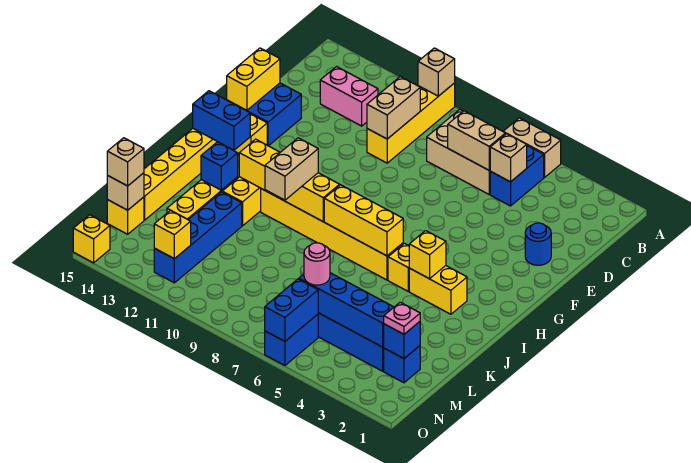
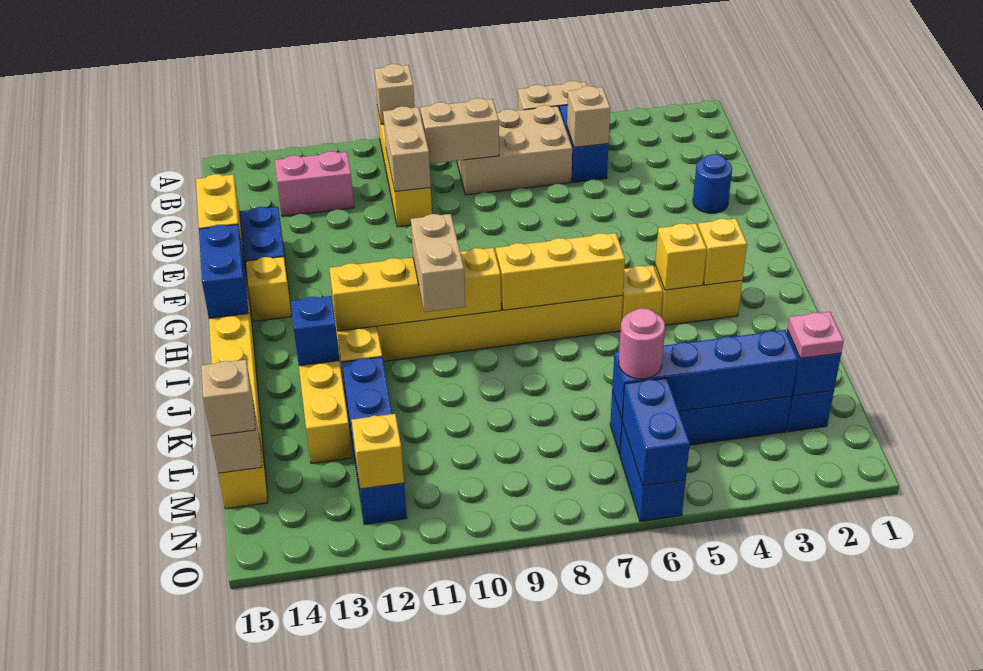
tan 1x2 brick [448,111,505,170] -> tan 1x2 brick moved to [420,98,499,164]
blue 1x2 brick [193,91,250,150] -> blue 1x2 brick turned to [199,224,249,318]
yellow 1x1 brick [73,215,110,263] -> yellow 1x1 brick moved to [698,219,747,285]

